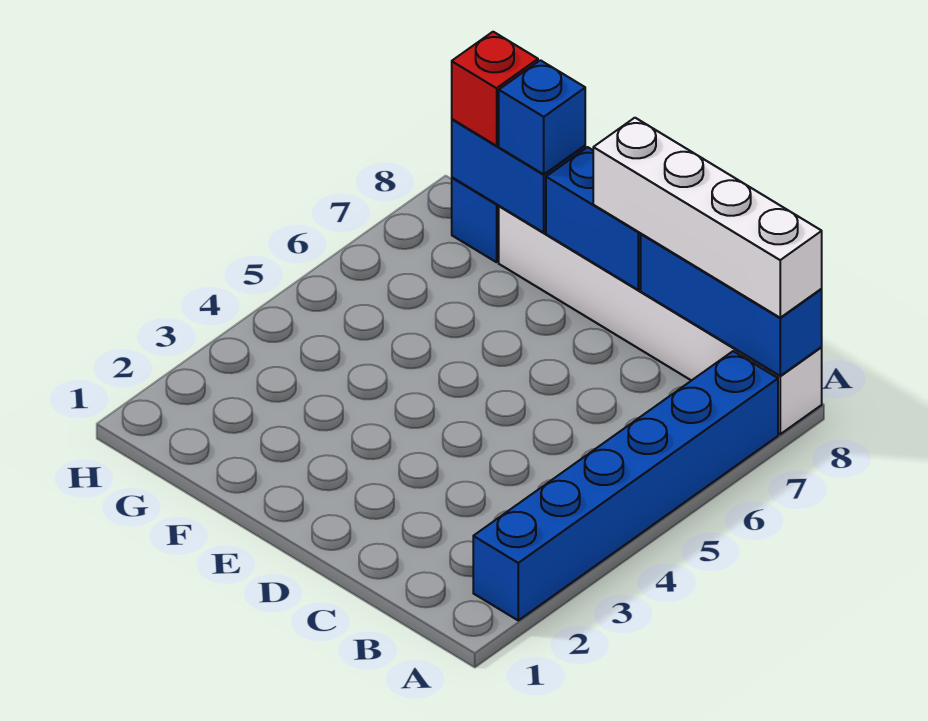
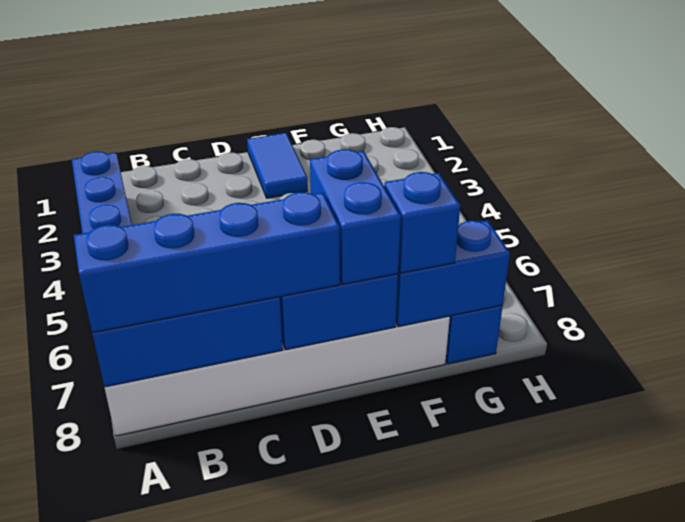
white 1x4 brick [593,118,822,318] -> blue 1x4 brick [74,192,340,333]
none -> blue 1x2 tile [247,133,308,198]
none -> blue 1x2 brick [310,149,401,284]
red 1x1 brick [452,32,538,146] -> none

